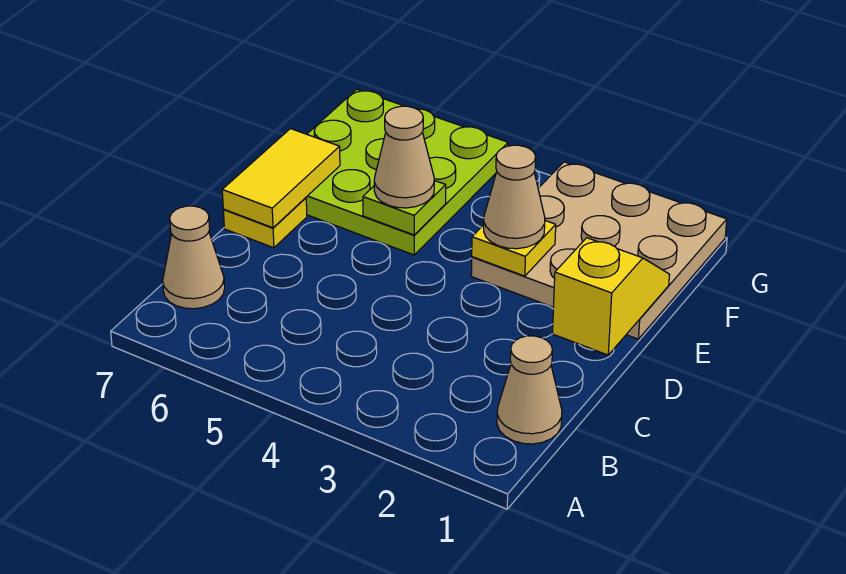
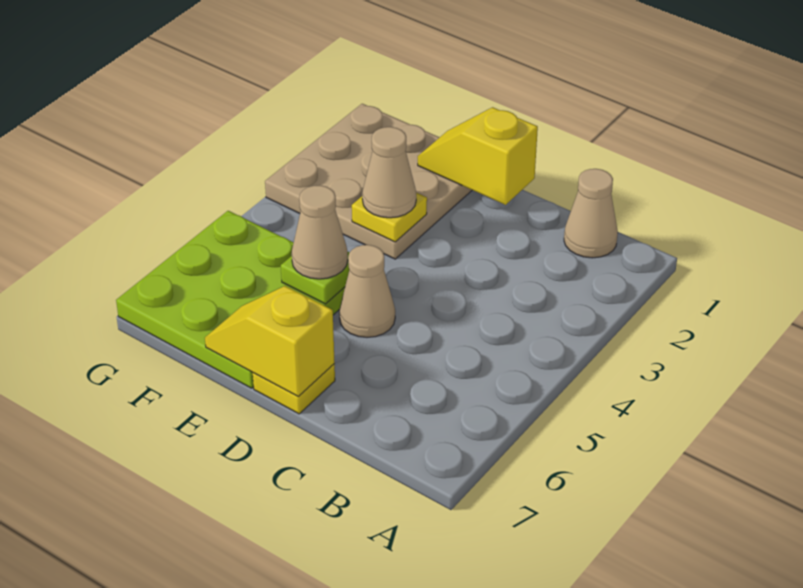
tan 1x1 cone [163,206,225,309] -> tan 1x1 cone moved to [339,245,395,337]
yellow 1x2 tile [222,129,340,228] -> yellow 1x2 slope [205,286,335,396]

